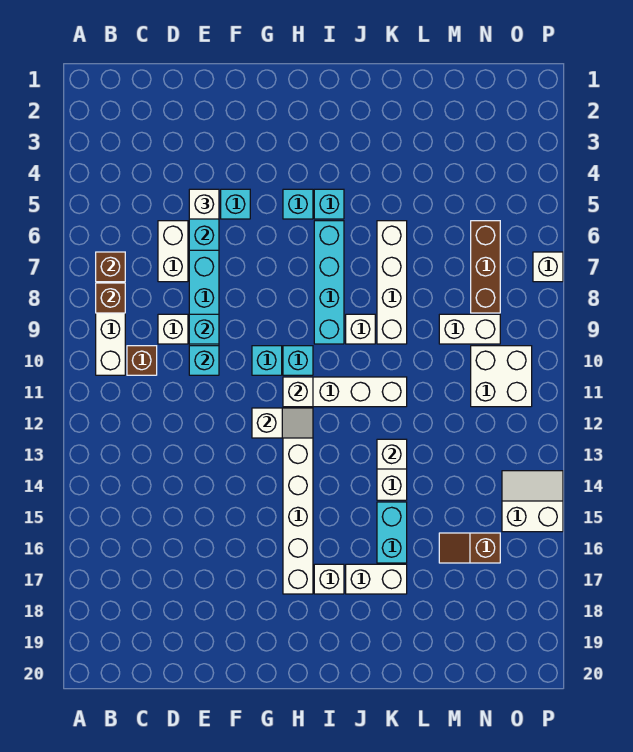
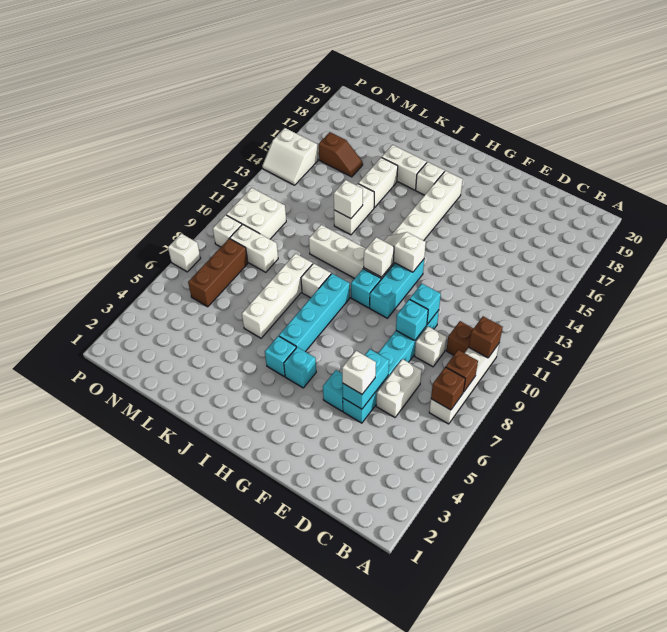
none -> brown 1x1 brick [469,316,503,358]
cyan 1x1 brick [252,346,282,375] -> cyan 1x3 brick [370,259,424,318]
cyan 1x2 brick [377,502,407,563] -> white 1x2 brick [358,157,398,208]
none -> white 1x1 brick [213,215,242,247]

